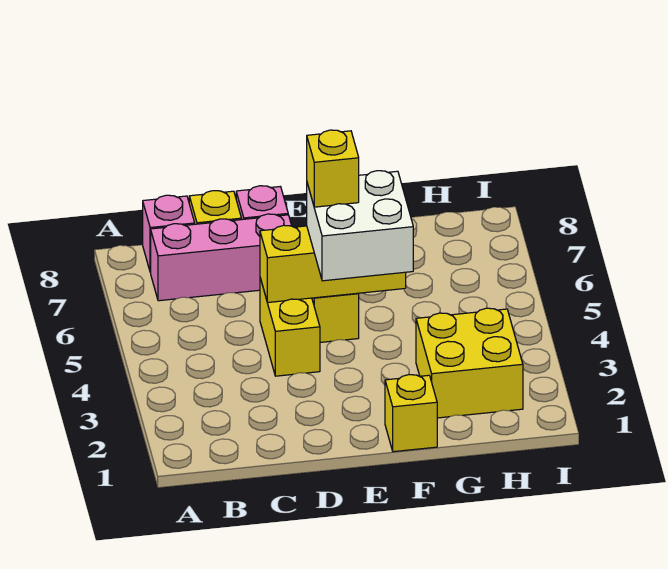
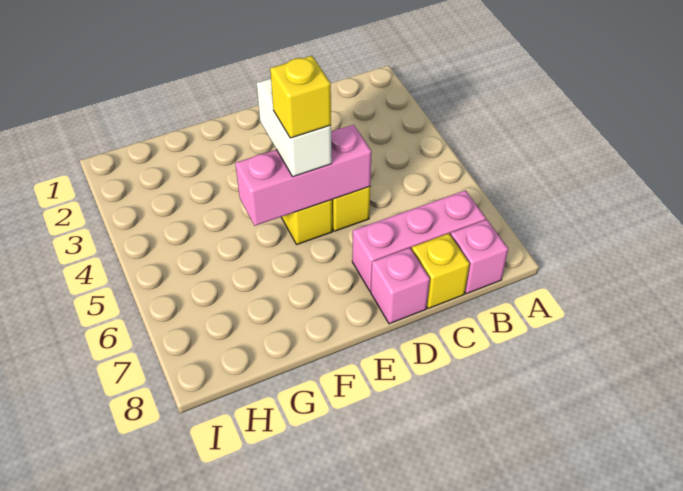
yellow 1x3 brick [260,225,406,303] -> pink 1x3 brick [235,125,372,226]
white 2x2 brick [307,171,413,281] -> white 1x2 brick [257,78,332,177]
yellow 1x1 brick [385,375,437,452] -> none
yellow 2x2 brick [416,308,523,418] -> none

